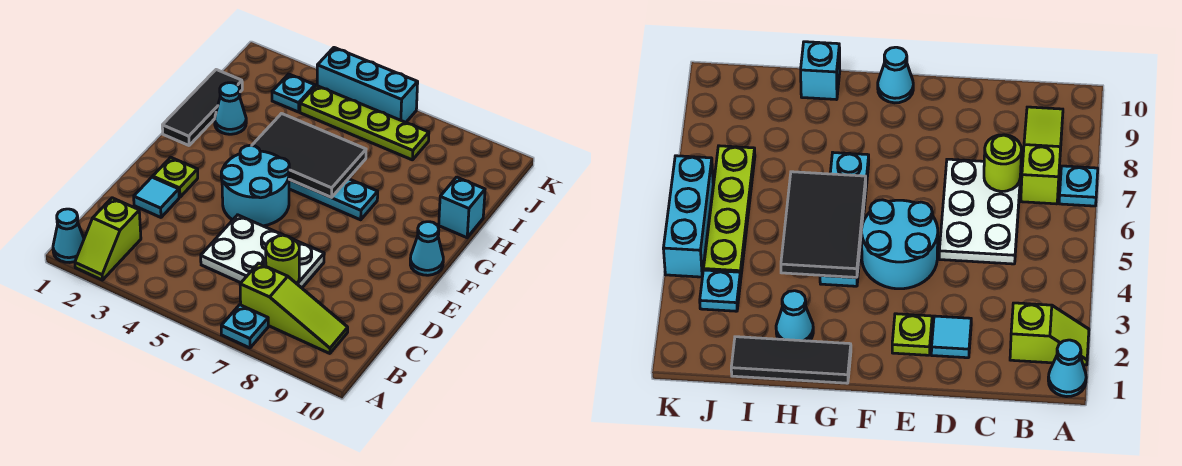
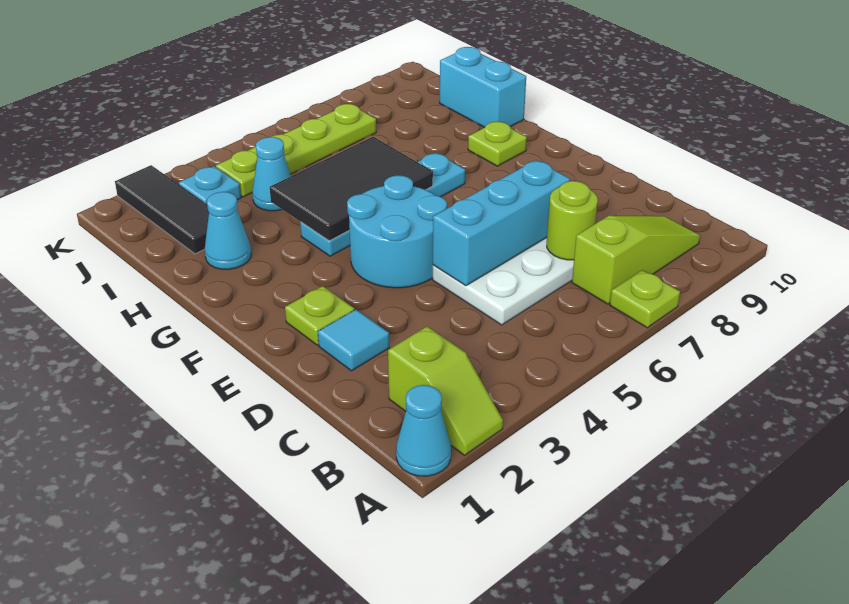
cyan 1x1 plate [221,305,268,348] -> lime 1x1 plate [610,270,680,328]
cyan 1x1 cone [410,222,443,275] -> cyan 1x1 cone moved to [252,137,291,211]
black 1x3 tile [162,70,242,145] -> black 1x3 tile moved to [115,165,209,254]
none -> lime 1x1 plate [468,122,527,166]
cyan 1x1 brick [439,177,485,238] -> cyan 1x2 brick [440,47,526,127]
cyan 1x3 brick [317,48,418,122] -> cyan 1x3 brick moved to [433,160,570,286]

